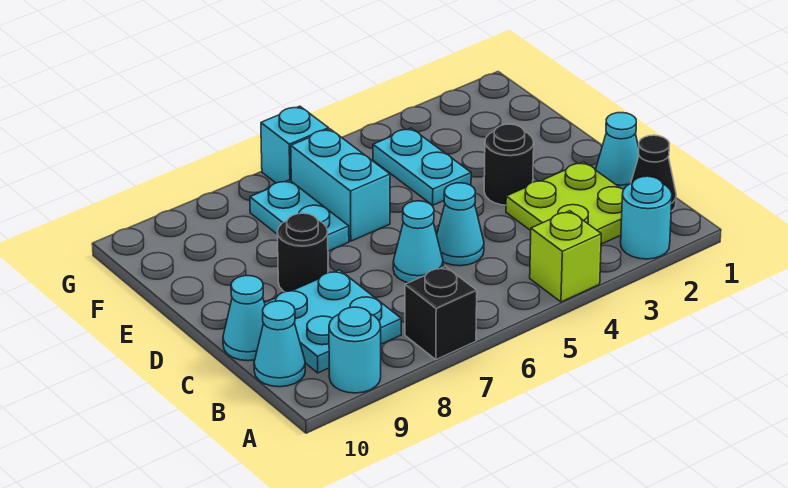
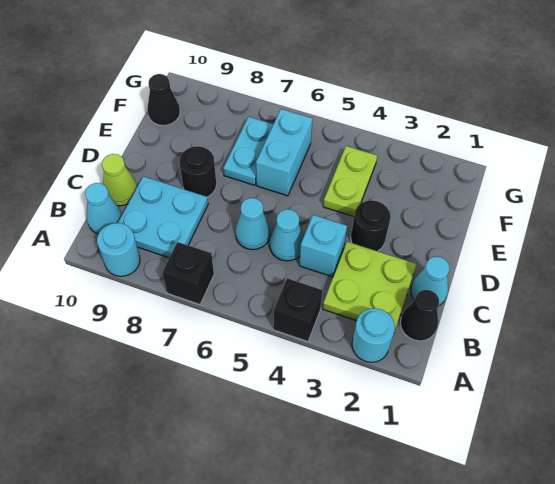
lime 1x1 brick [530,211,601,302] -> black 1x1 brick [273,278,323,342]
cyan 1x1 cone [223,276,265,361] -> lime 1x1 cone [102,154,137,206]
cyan 1x2 plate [373,128,471,205] -> lime 1x2 plate [323,146,377,217]
none -> black 1x1 cone [147,74,180,125]
cyan 1x1 brick [261,106,329,183] -> cyan 1x1 brick moved to [299,215,347,277]

